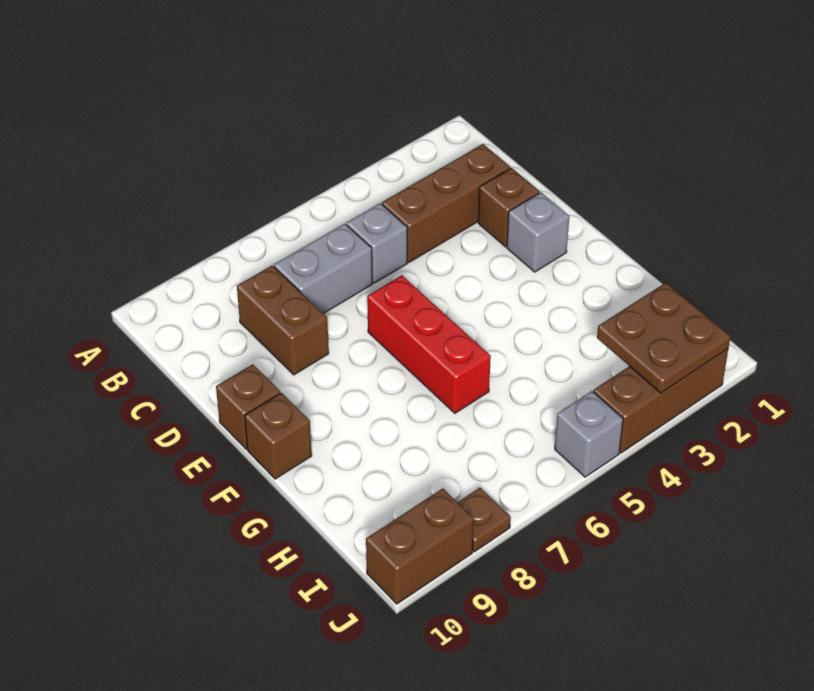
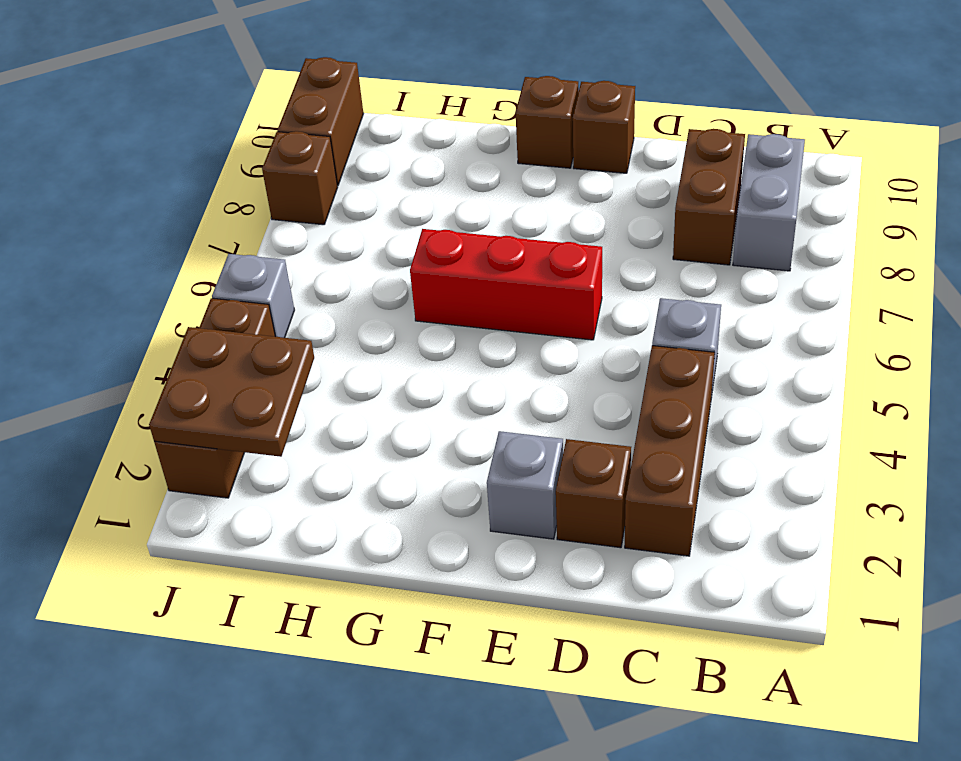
grey 1x2 brick [274,224,372,314] -> grey 1x2 brick moved to [733,134,805,271]
brown 1x2 brick [237,266,329,375] -> brown 1x2 brick turned to [673,129,745,265]
brown 1x1 plate [458,488,511,552] -> brown 1x1 brick [262,131,338,225]

